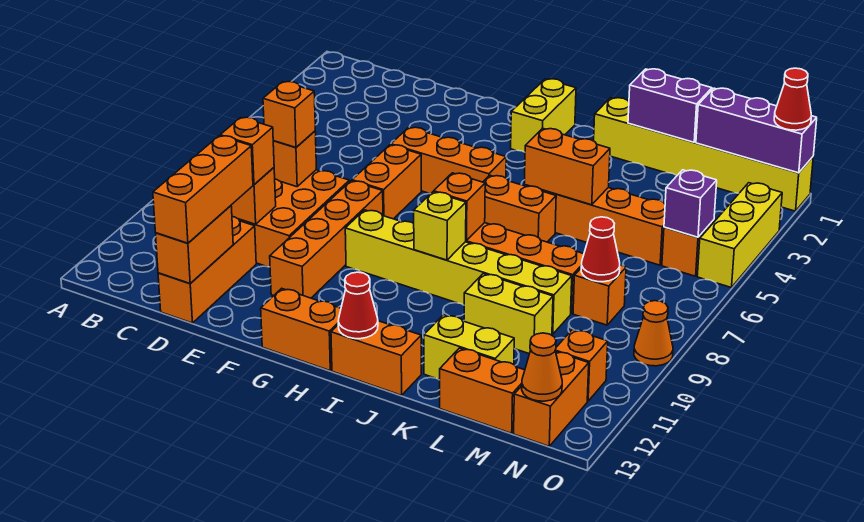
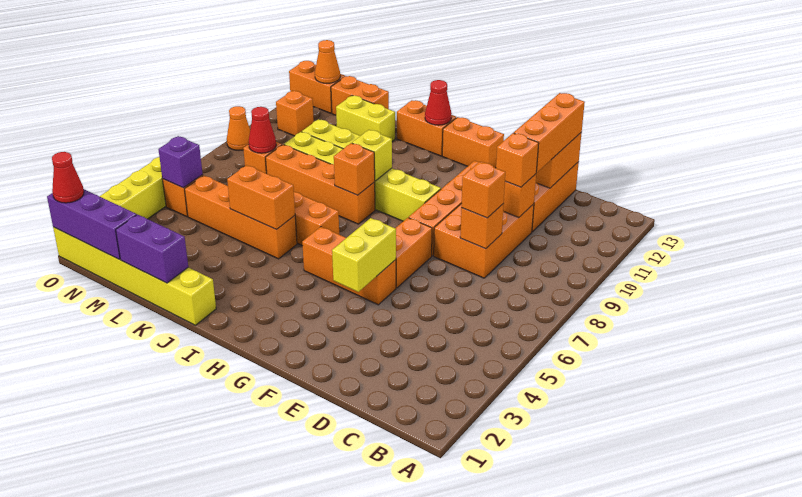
yellow 1x2 brick [511,79,576,152] -> yellow 1x2 brick moved to [332,218,396,292]
orange 1x2 brick [514,352,589,446] -> orange 1x2 brick turned to [289,61,345,113]

